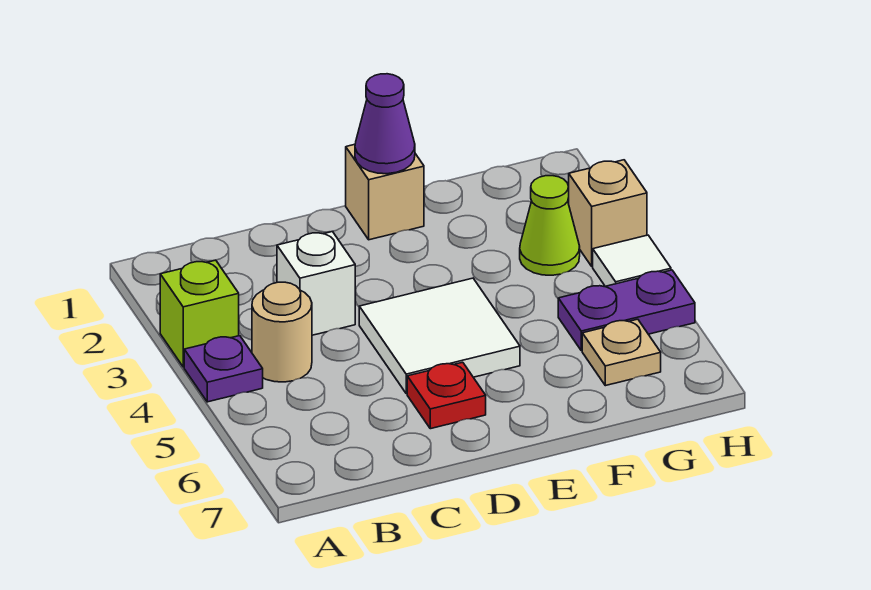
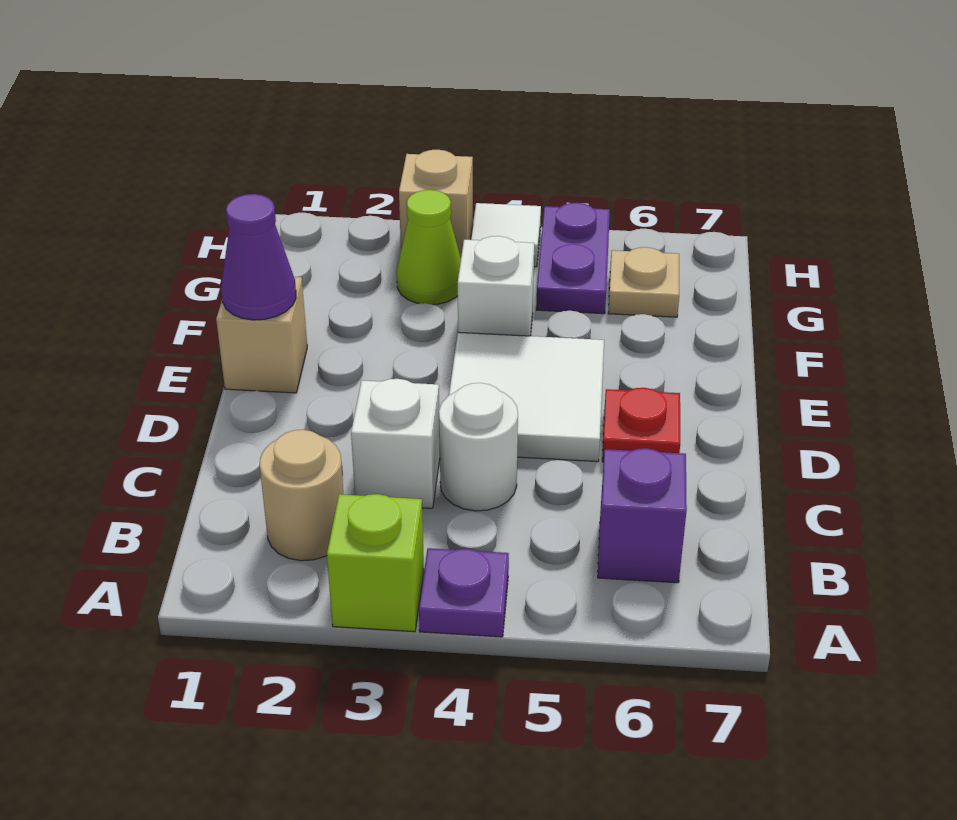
tan 1x1 round brick [252,282,312,382] -> tan 1x1 round brick moved to [260,430,344,561]
none -> purple 1x1 brick [598,448,687,583]
none -> white 1x1 round brick [439,383,518,511]
none -> white 1x1 brick [458,236,534,336]

